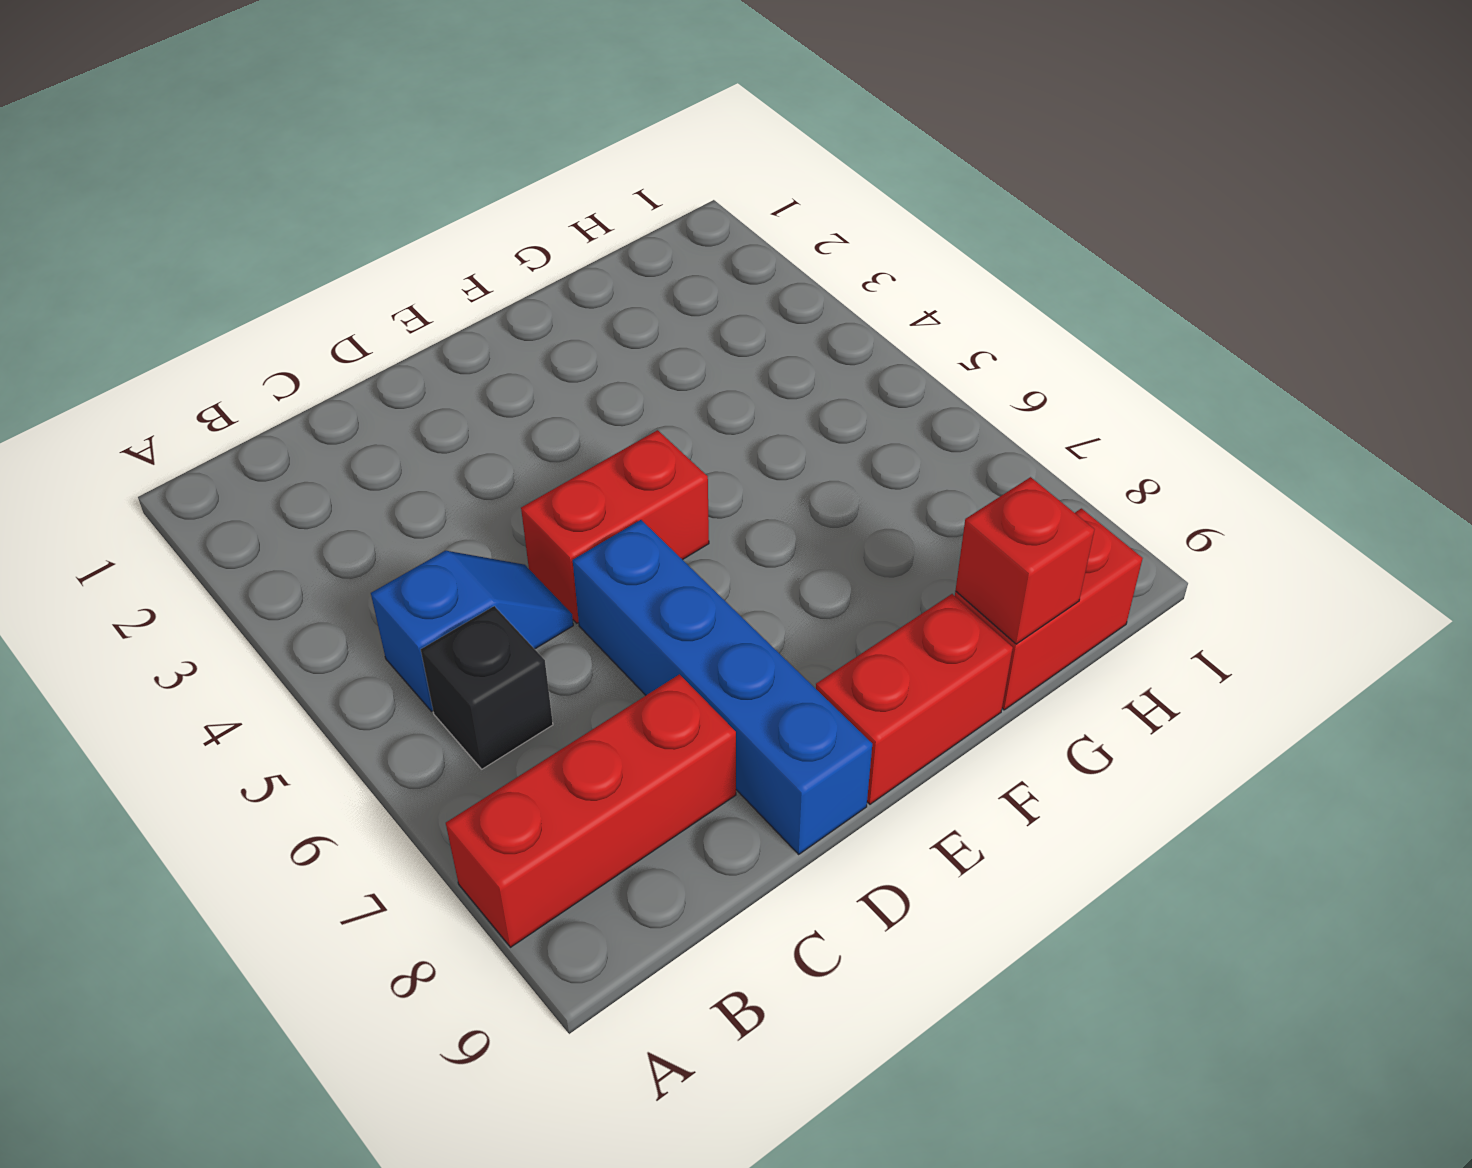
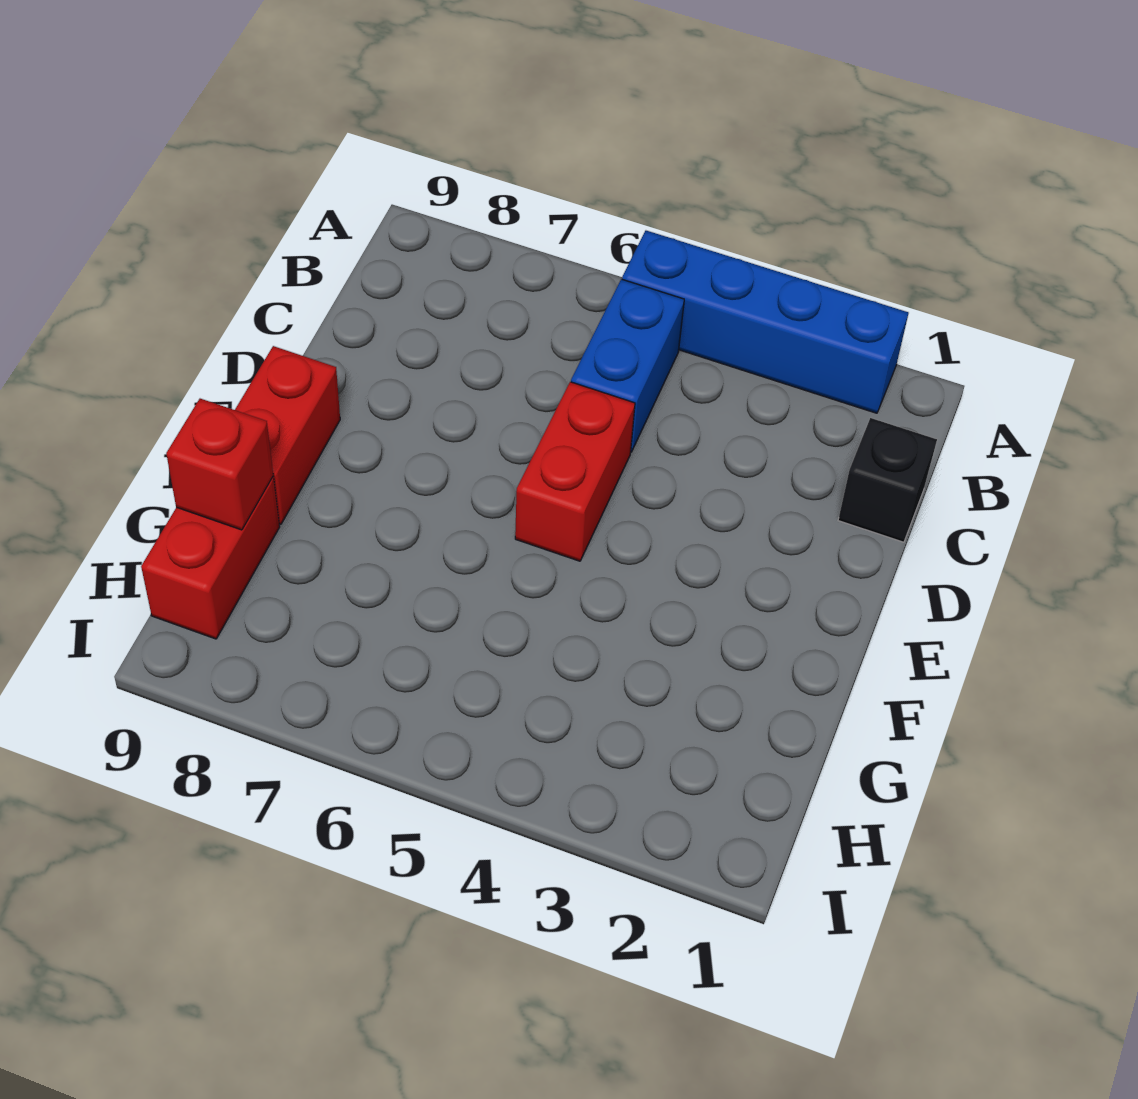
red 1x3 brick [446,674,736,947] -> none
blue 1x2 slope [371,551,573,711] -> blue 1x2 brick [571,279,684,452]
black 1x1 brick [421,606,553,769] -> black 1x1 brick moved to [838,418,937,542]
blue 1x4 brick [573,520,872,854] -> blue 1x4 brick moved to [622,231,908,413]

